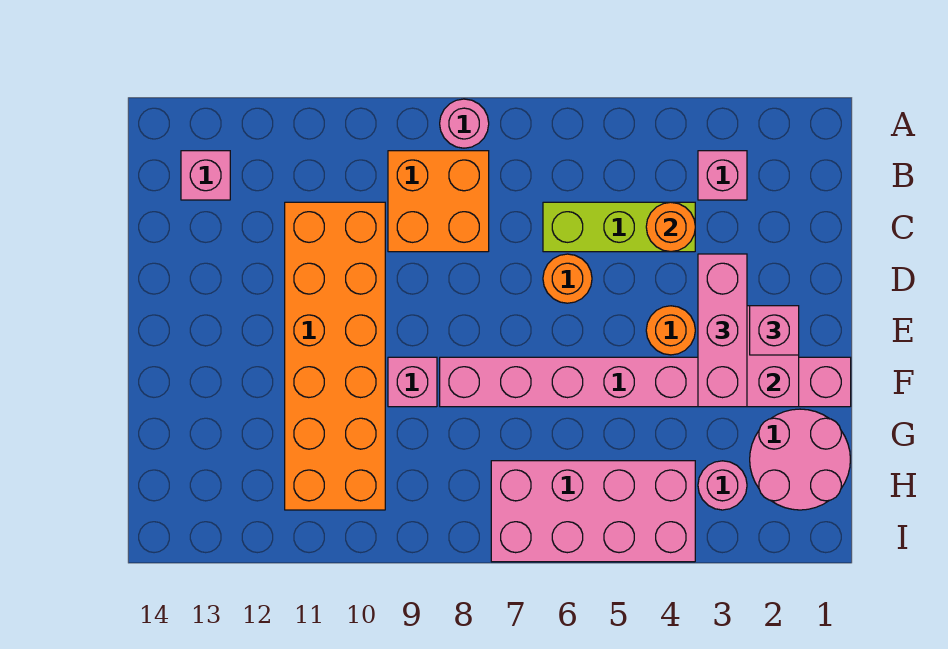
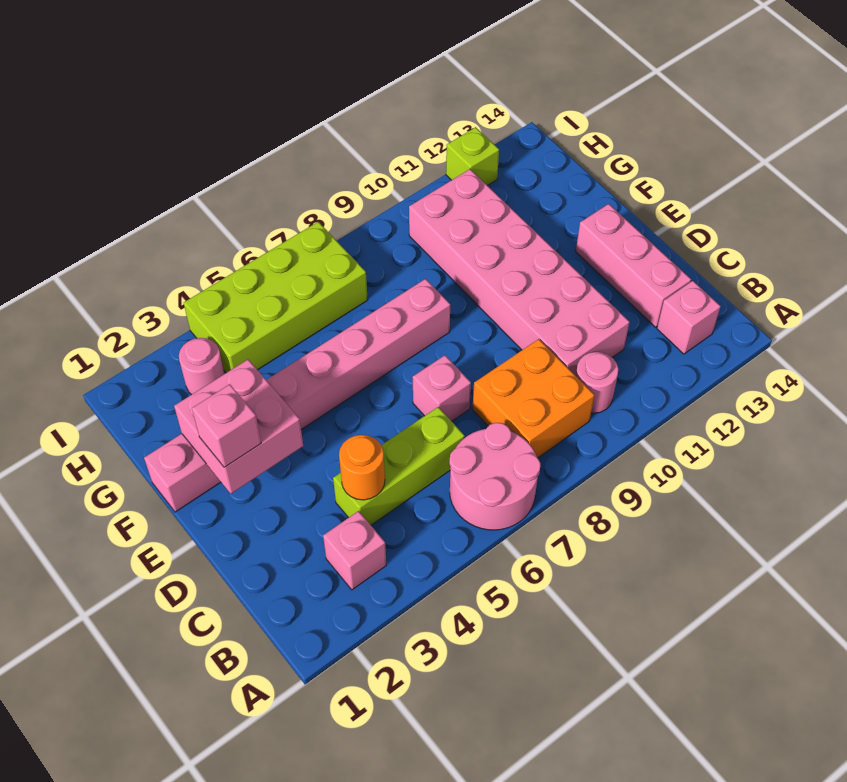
pink 1x1 round brick [440,99,489,148] -> pink 1x1 round brick moved to [576,352,618,413]
orange 2x6 brick [285,202,385,510] -> pink 2x6 brick [409,169,630,376]
pink 1x3 brick [698,254,747,407] -> pink 1x3 brick moved to [576,204,691,327]
orange 1x1 round brick [543,254,592,303] -> none
orange 1x1 round brick [646,306,695,355] -> none
pink 1x1 brick [388,357,437,407] -> pink 1x1 brick moved to [413,355,471,421]
pink 2x2 round brick [750,409,850,510] -> pink 2x2 round brick moved to [449,423,541,530]
pink 2x4 brick [491,461,695,562] -> lime 2x4 brick [184,222,368,373]
none -> lime 1x1 brick [446,127,499,186]

